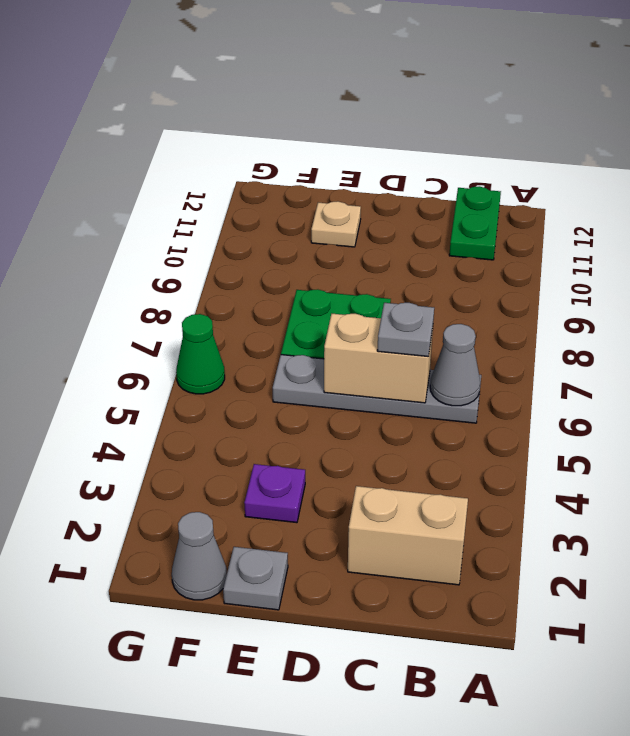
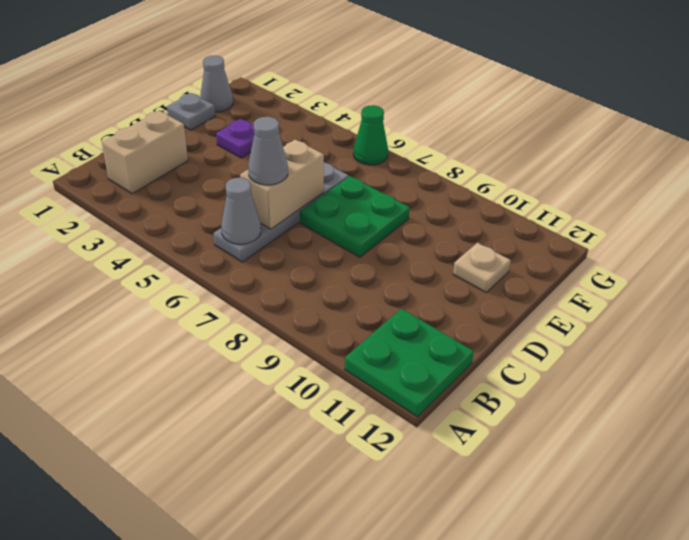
green 1x2 plate [449,186,501,260] -> green 2x2 plate [345,309,474,417]
grey 1x1 plate [377,303,434,356] -> grey 1x1 cone [248,117,288,185]

